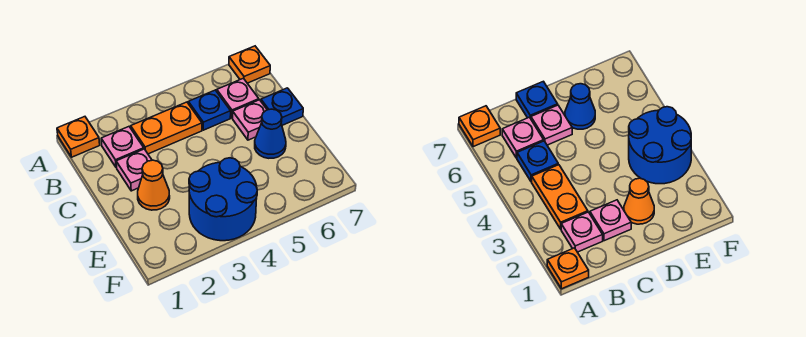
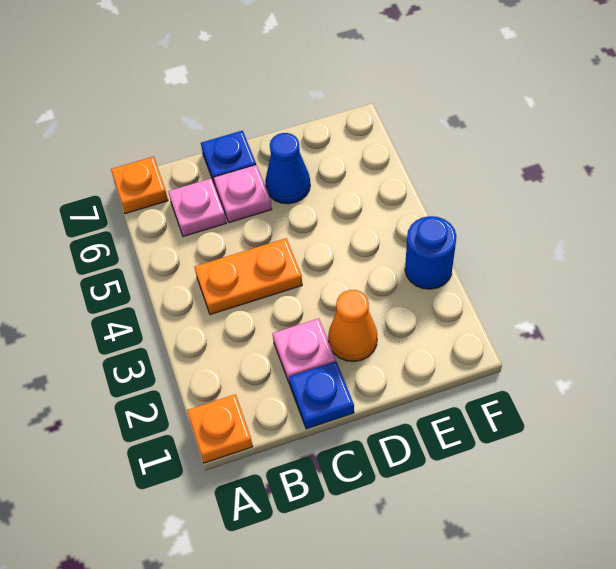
pink 1x1 plate [101,127,144,168] -> none
orange 1x2 plate [131,102,202,154] -> orange 1x2 plate turned to [195,238,302,315]
blue 1x1 plate [188,90,231,130] -> blue 1x1 plate moved to [289,362,354,429]
blue 2x2 round brick [189,158,257,241] -> blue 1x1 round brick [405,216,456,289]

